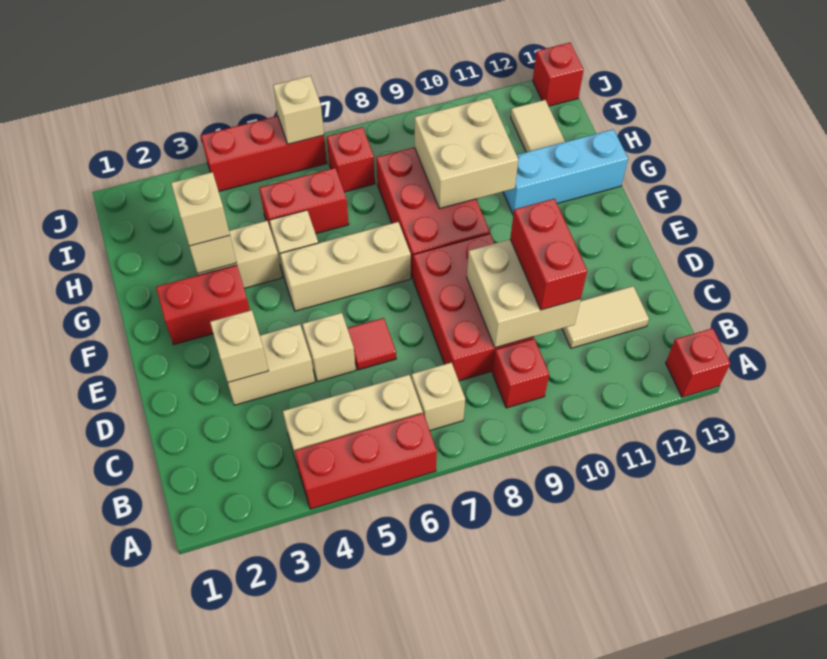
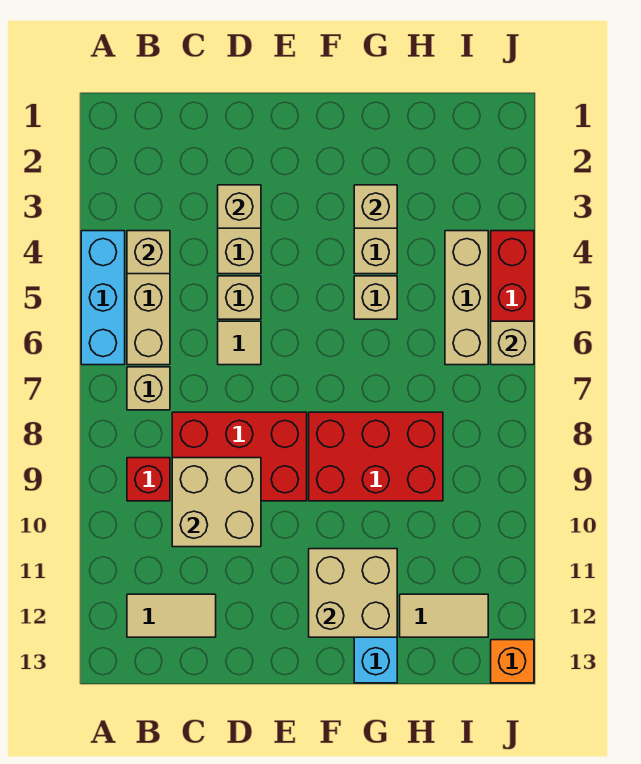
red 1x3 brick [295,413,437,509] -> cyan 1x3 brick [81,231,125,365]
red 1x1 brick [666,328,730,397] -> none
red 1x2 brick [510,199,587,310] -> none
tan 1x2 tile [562,286,649,348] -> tan 1x2 tile turned to [127,594,216,637]
red 1x1 tile [347,318,396,370] -> tan 1x1 tile [218,321,261,365]
red 1x2 brick [156,265,250,344] -> none
tan 1x3 brick [280,222,411,311] -> tan 1x3 brick moved to [445,231,488,365]
tan 1x1 brick [171,172,230,246] -> tan 1x1 brick moved to [127,231,170,274]
tan 2x2 brick [415,98,518,209] -> tan 2x2 brick moved to [309,549,397,637]
red 1x2 brick [259,168,349,234] -> none
red 1x1 brick [327,127,375,192] -> none
red 1x1 brick [533,43,584,106] -> orange 1x1 brick [491,640,534,683]

